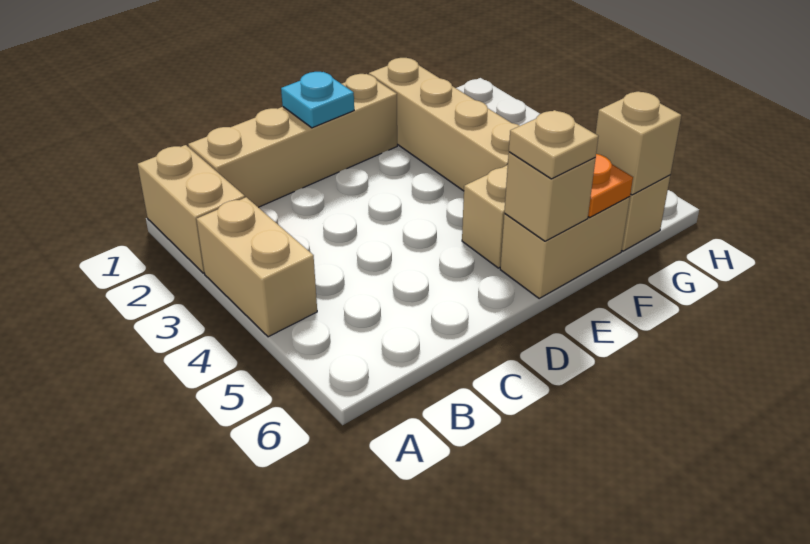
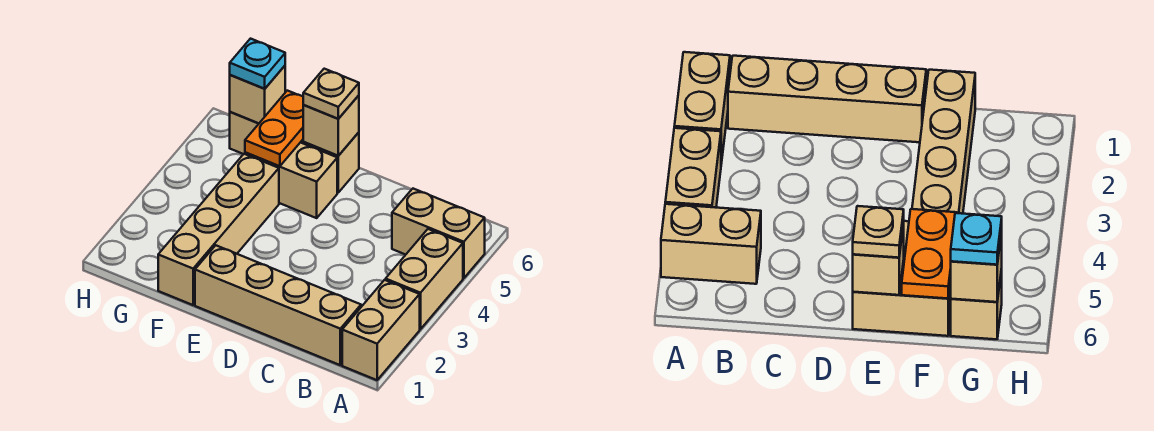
none -> tan 1x2 brick [392,189,485,278]
cyan 1x1 plate [281,72,354,128] -> cyan 1x1 plate moved to [230,39,285,89]

